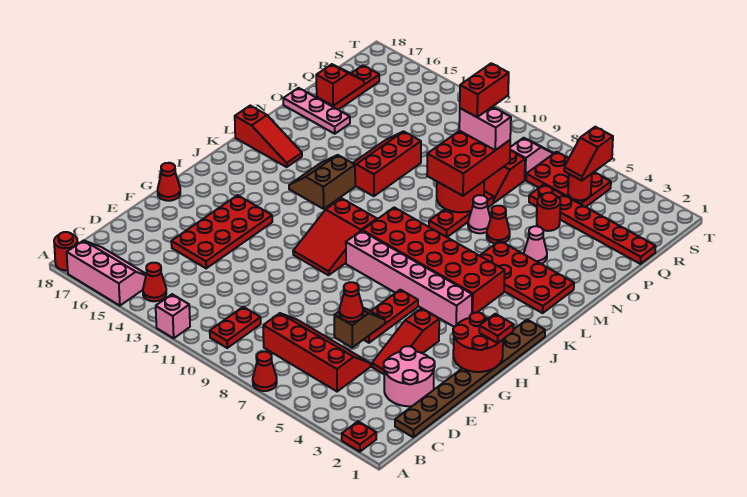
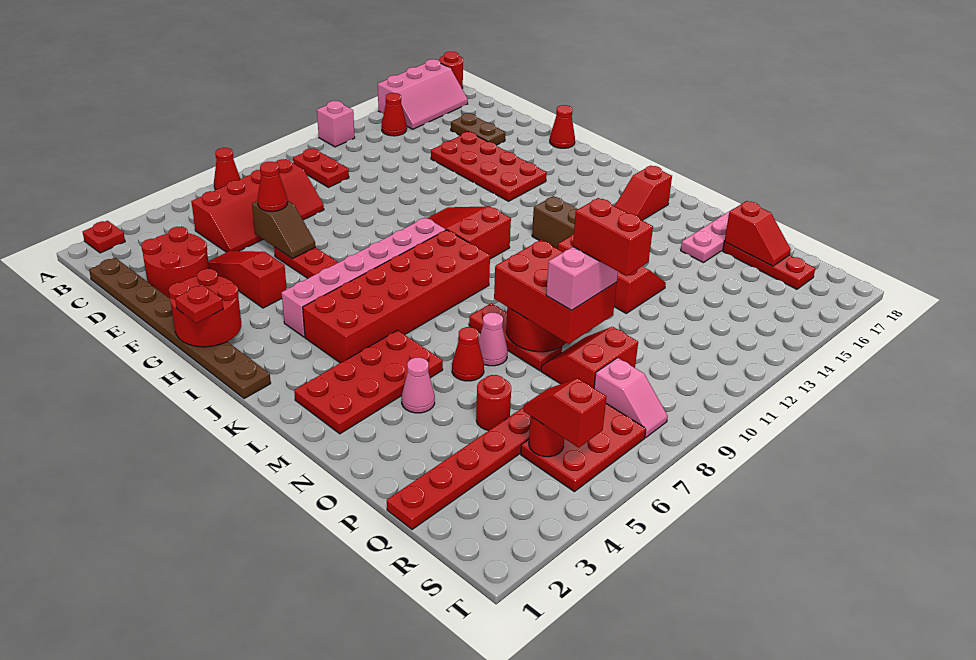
pink 2x2 round brick [384,346,435,406] -> red 2x2 round brick [141,227,209,298]
none -> brown 1x2 plate [451,113,505,145]
red 1x3 slope [235,106,302,167] -> red 1x2 slope [615,166,672,221]

